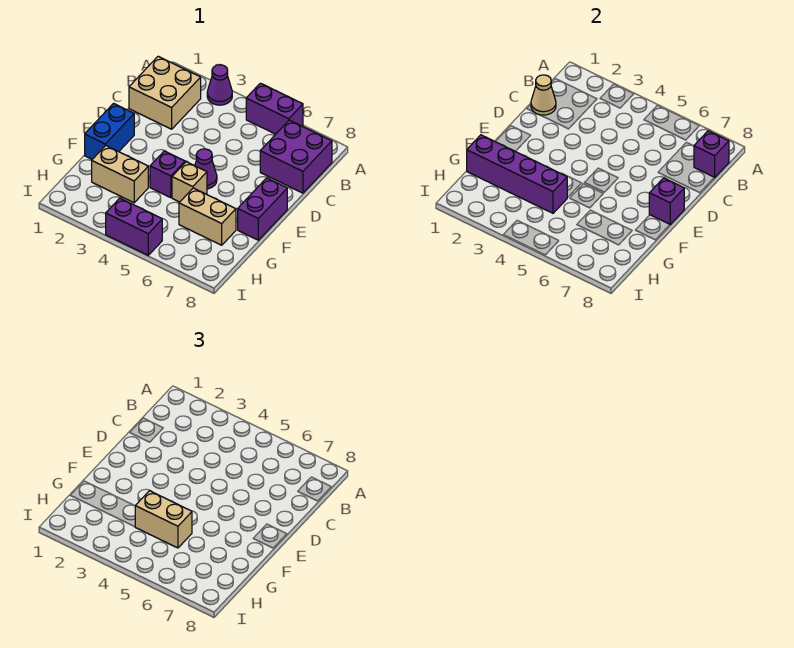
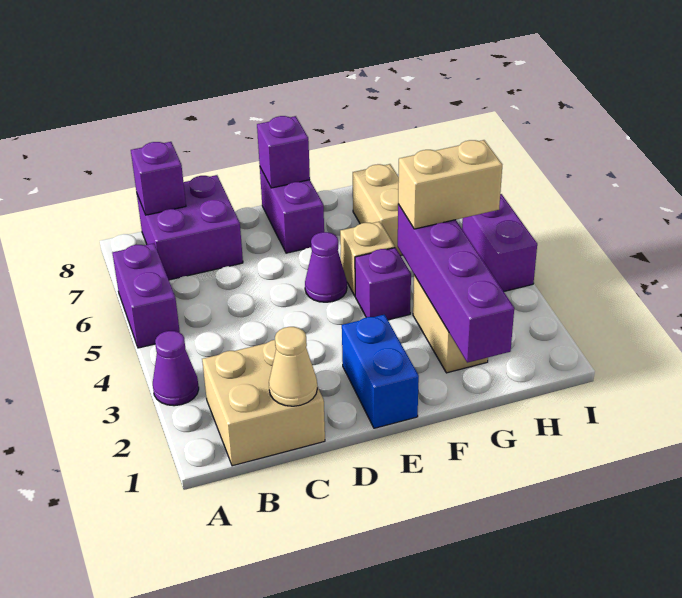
blue 1x2 brick [85,103,134,159] -> blue 1x2 brick turned to [342,315,419,428]
purple 1x2 brick [238,178,287,240] -> purple 1x2 brick turned to [260,168,324,253]
tan 1x2 brick [135,491,192,548] -> tan 1x2 brick turned to [398,140,502,229]

